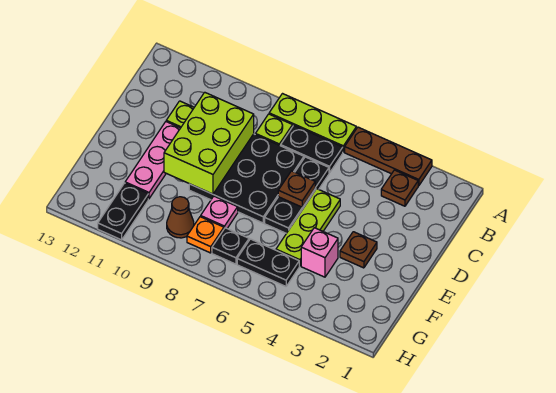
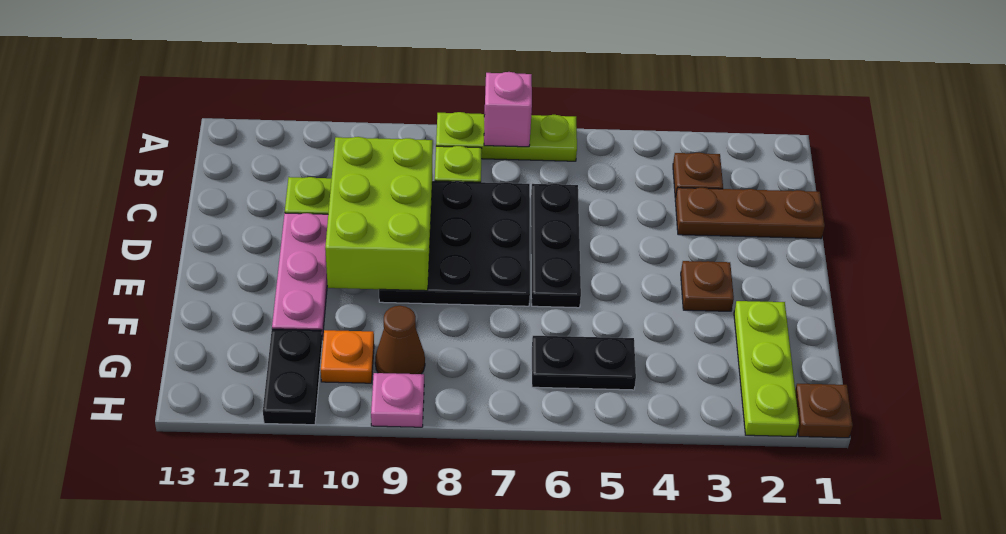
brown 1x3 plate [345,127,432,186] -> brown 1x3 plate moved to [675,188,825,239]
black 1x2 plate [281,125,343,173] -> none
lime 1x3 plate [276,189,340,266] -> lime 1x3 plate moved to [734,301,799,437]
brown 1x1 plate [278,171,315,207] -> brown 1x1 plate moved to [795,384,853,438]
pink 1x1 brick [301,228,338,277] -> pink 1x1 brick moved to [484,72,532,147]
pink 1x1 plate [201,196,238,229] -> pink 1x1 plate moved to [371,373,424,427]
black 1x1 plate [212,228,249,264] -> none
orange 1x1 plate [187,217,224,253] -> orange 1x1 plate moved to [321,330,374,383]

